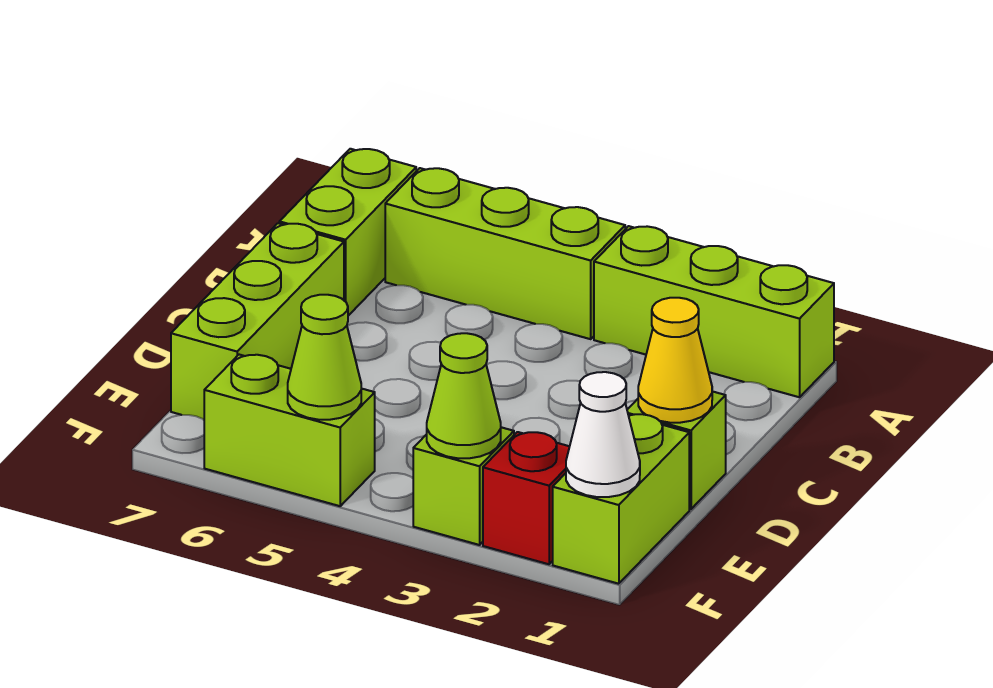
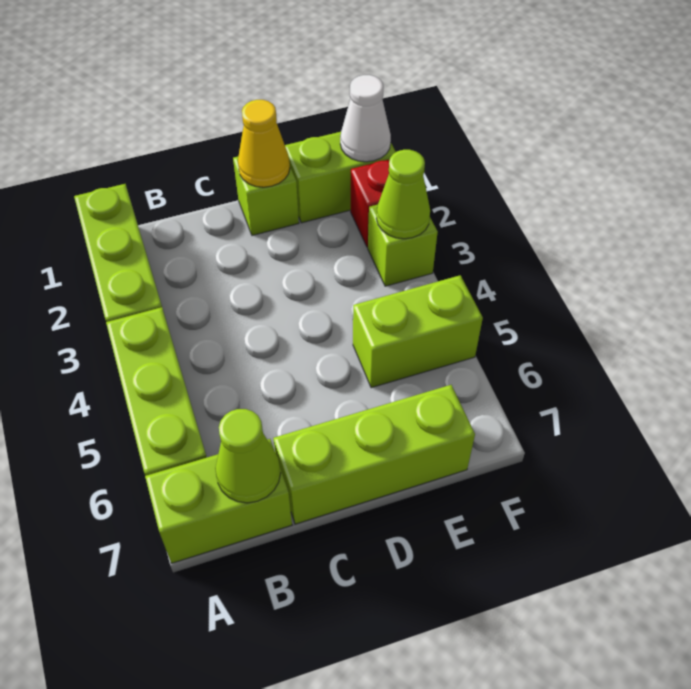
lime 1x2 brick [204,355,375,506] -> lime 1x2 brick turned to [353,275,483,388]
lime 1x1 cone [288,295,361,420] -> lime 1x1 cone moved to [215,409,281,503]

